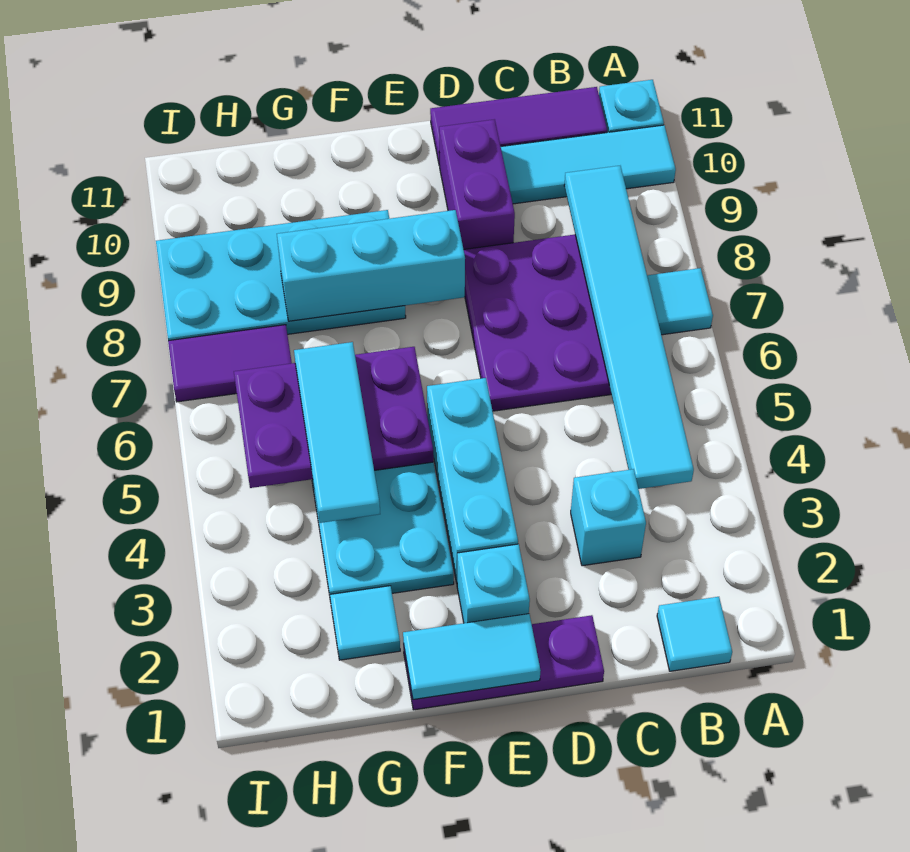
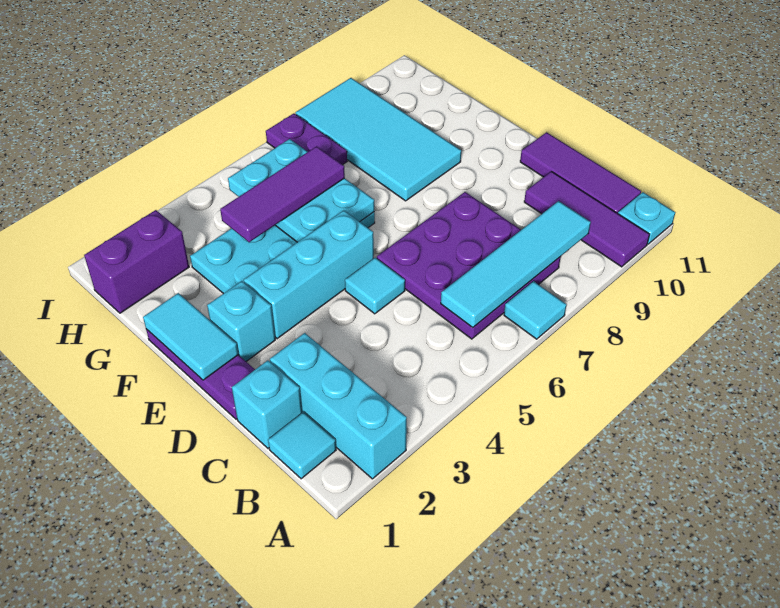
cyan 1x3 tile [501,125,676,204] -> purple 1x3 tile [524,172,650,267]
cyan 1x6 tile [564,166,694,489] -> cyan 1x4 tile [441,201,591,328]
cyan 1x1 brick [571,469,646,566] -> cyan 1x1 brick moved to [232,360,302,448]
purple 1x2 brick [439,119,515,249] -> purple 1x2 brick moved to [84,210,189,313]
cyan 1x3 brick [277,210,465,321] -> cyan 1x3 brick moved to [270,333,407,479]
purple 2x3 plate [234,347,434,488] -> cyan 2x3 plate [228,139,374,242]
cyan 2x4 plate [156,210,406,341] -> cyan 2x4 tile [295,78,461,201]
cyan 1x1 tile [330,586,400,660] -> cyan 1x1 tile moved to [345,258,405,314]
cyan 1x3 tile [294,342,380,523] -> purple 1x3 tile [220,146,345,242]
purple 1x2 tile [168,325,292,402] -> purple 1x2 plate [266,113,347,165]

